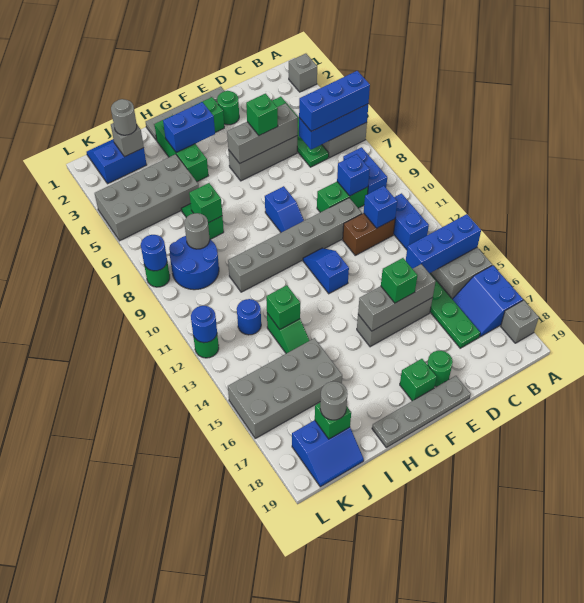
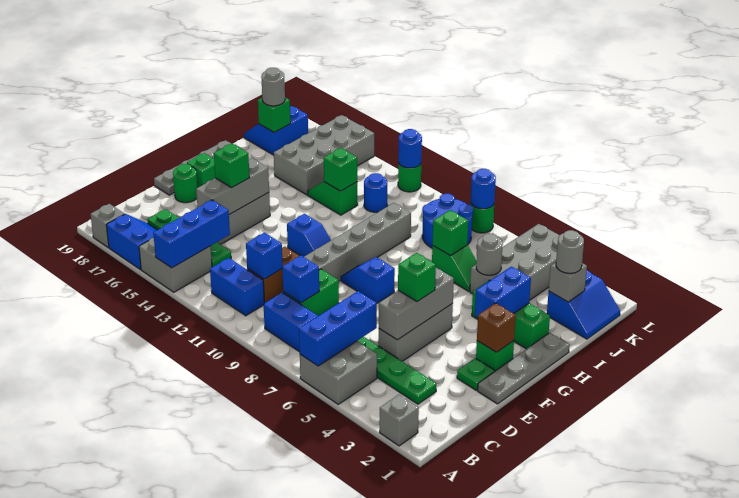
blue 1x3 brick [299,71,370,131] -> none
green 1x1 round brick [217,91,239,125] -> green 1x1 plate [457,358,495,391]
none -> brown 1x1 brick [477,303,516,352]
grey 1x1 round brick [184,213,210,249] -> grey 1x1 round brick moved to [476,234,503,275]

